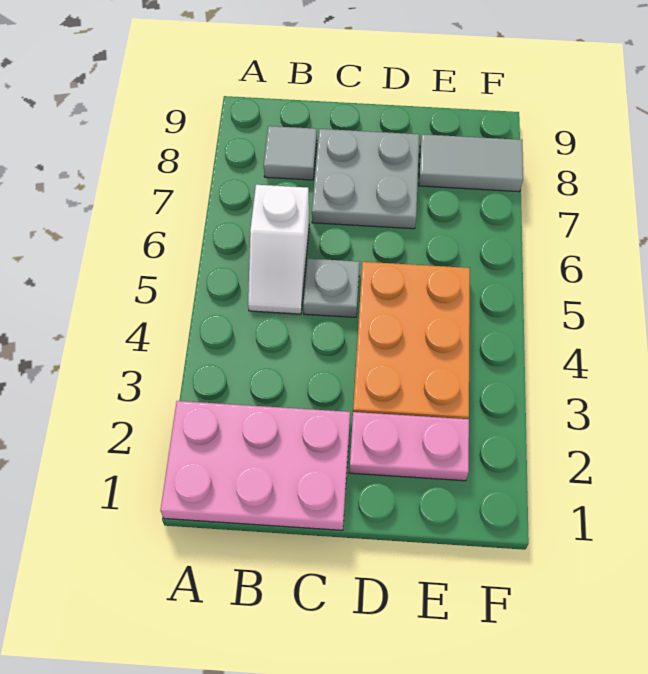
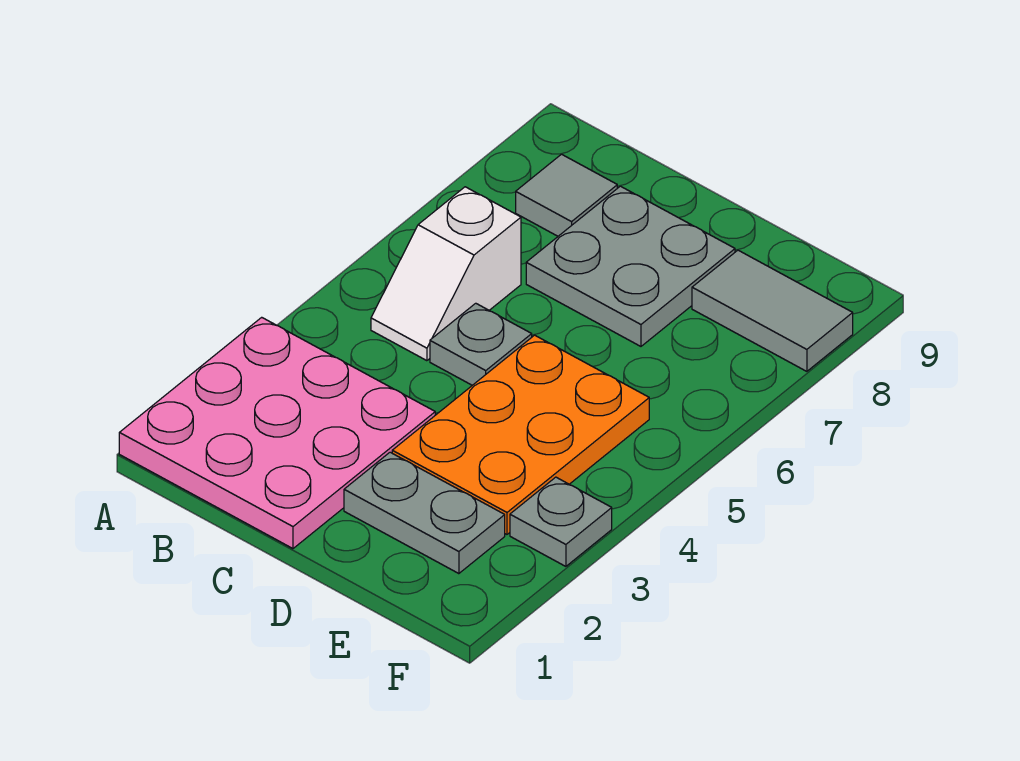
pink 2x3 plate [161,401,350,530] -> pink 3x3 plate [119,317,435,549]
pink 1x2 plate [349,412,469,481] -> grey 1x2 plate [344,452,505,574]
none -> grey 1x1 plate [510,477,612,566]

